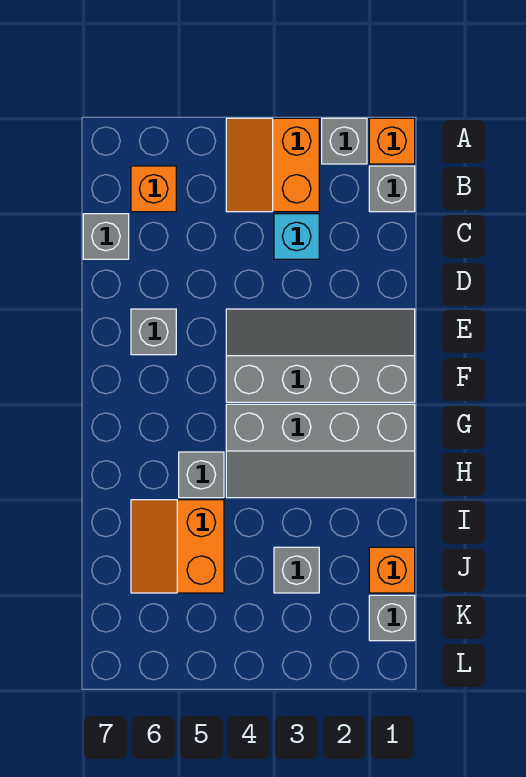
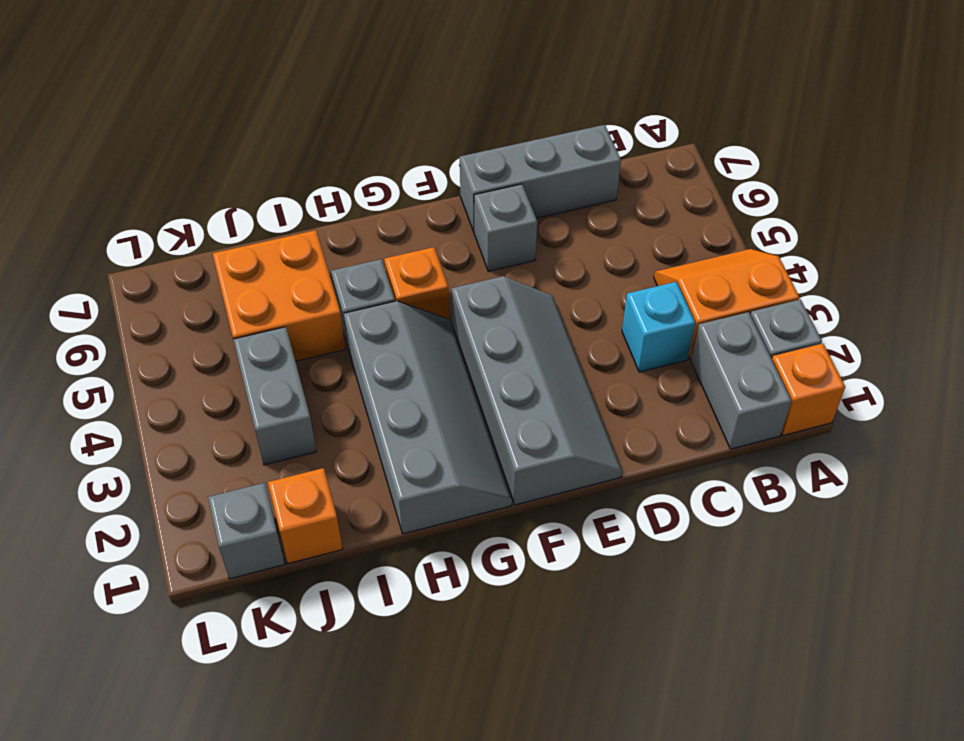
grey 1x1 brick [369,166,415,212] -> grey 1x2 brick [691,312,792,449]
orange 1x1 brick [131,166,176,212] -> orange 1x1 brick moved to [384,247,449,319]
grey 1x1 brick [83,214,129,259] -> grey 1x3 brick [460,125,621,232]
grey 2x4 slope [226,404,415,498] -> grey 2x4 slope turned to [344,301,512,534]
orange 2x2 slope [131,500,224,593] -> orange 2x2 brick [213,230,345,361]
grey 1x1 brick [274,547,319,593] -> grey 1x2 brick [233,327,317,465]

